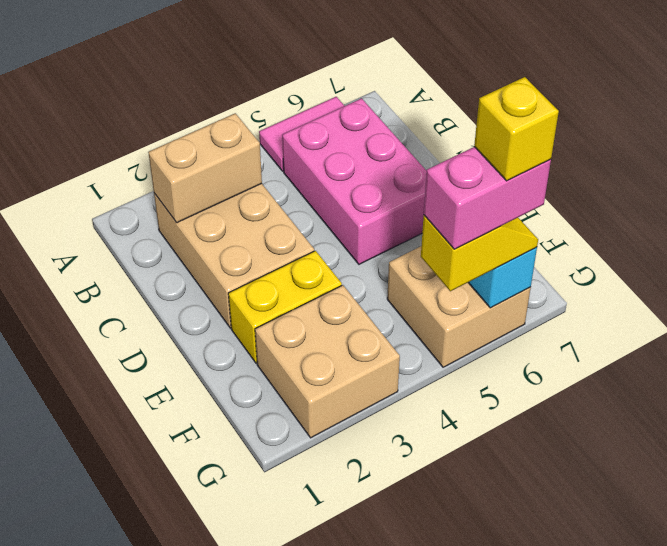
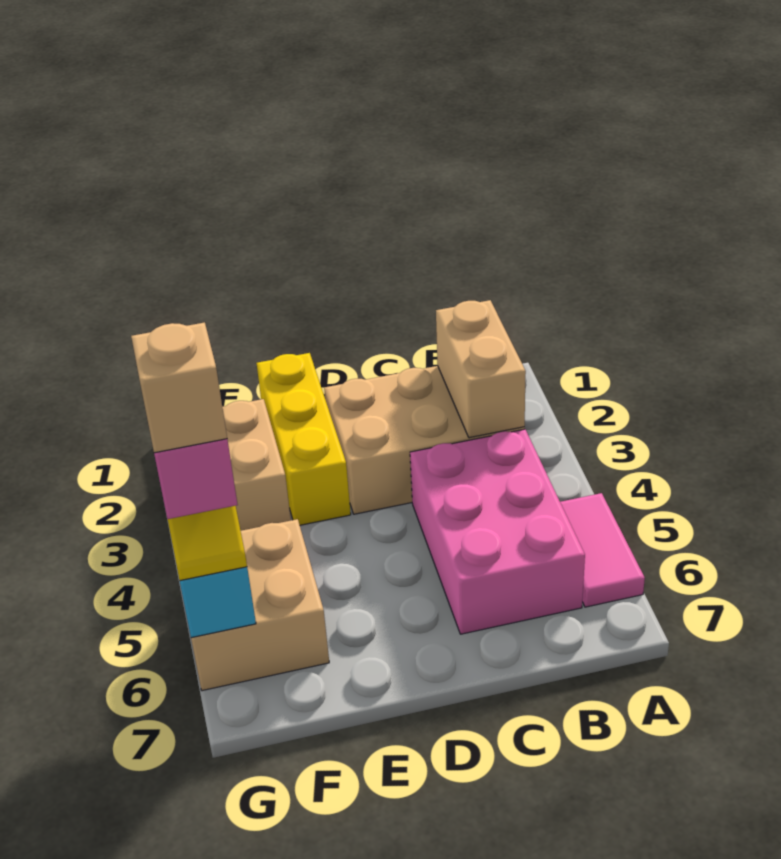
pink 2x3 brick [282,98,427,264] -> pink 2x3 brick turned to [410,429,585,634]
yellow 1x2 brick [228,251,342,363] -> yellow 1x3 brick [257,353,351,525]
yellow 1x1 brick [474,77,559,181] -> tan 1x1 brick [131,322,227,453]

